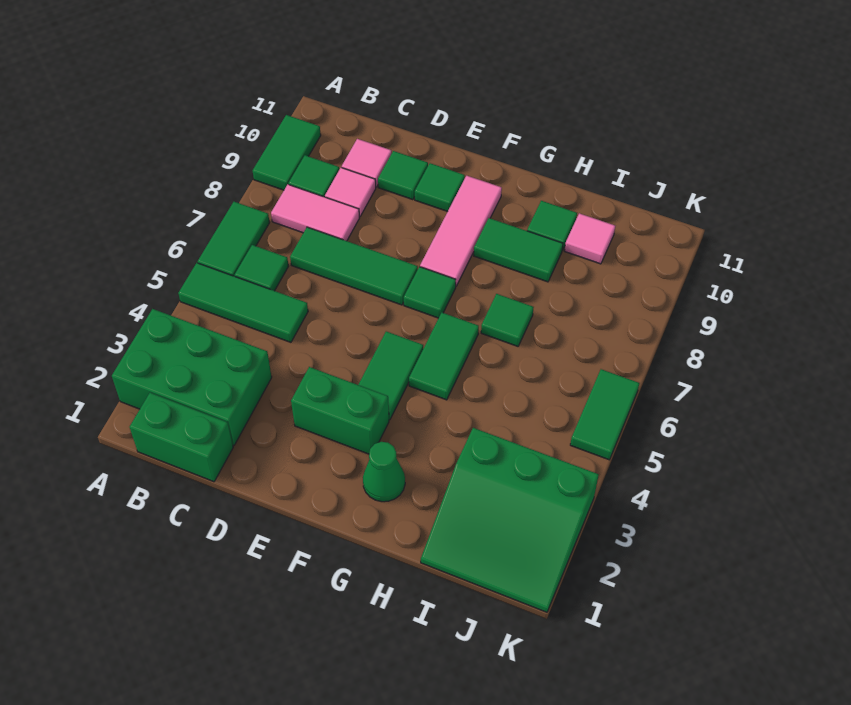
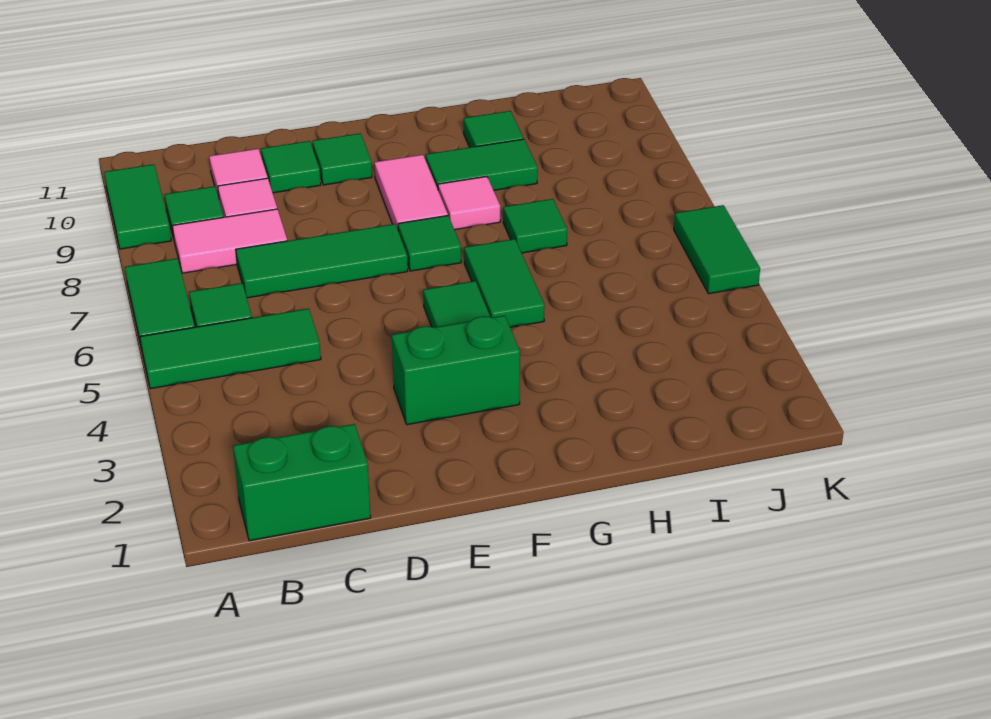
green 2x3 brick [112,309,272,445] -> none
pink 1x3 tile [420,176,502,286] -> pink 1x2 tile [374,155,448,229]
green 1x1 cone [363,442,405,502] -> none
green 3x3 slope [421,428,599,612] -> none
pink 1x1 tile [565,213,615,264] -> pink 1x1 tile moved to [438,176,500,230]

